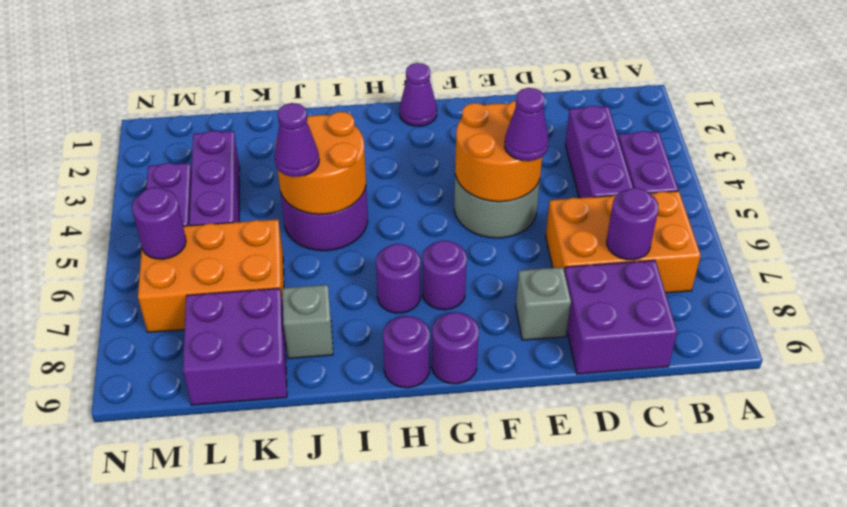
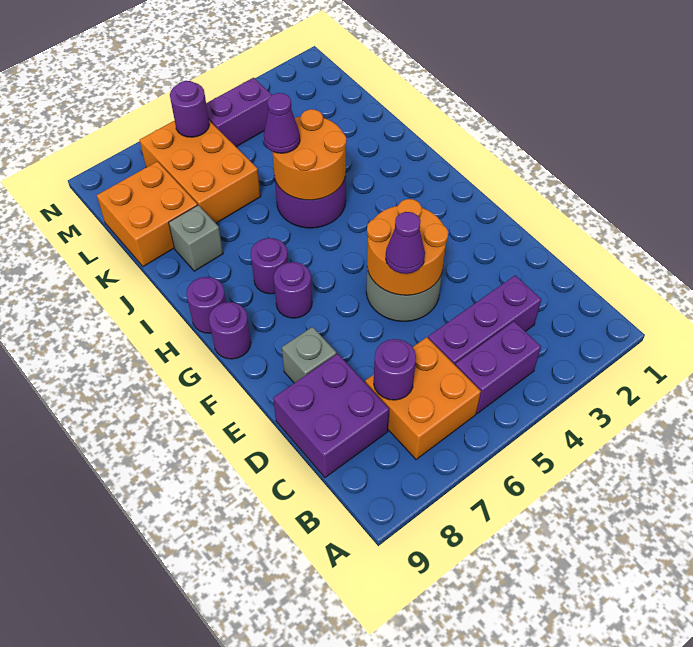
orange 2x3 brick [546,191,701,293] -> orange 2x2 brick [365,337,481,460]
purple 1x1 cone [400,63,437,126] -> none
purple 2x2 brick [183,288,287,405] -> orange 2x2 brick [97,161,197,267]
purple 1x3 brick [189,131,240,226] -> none

